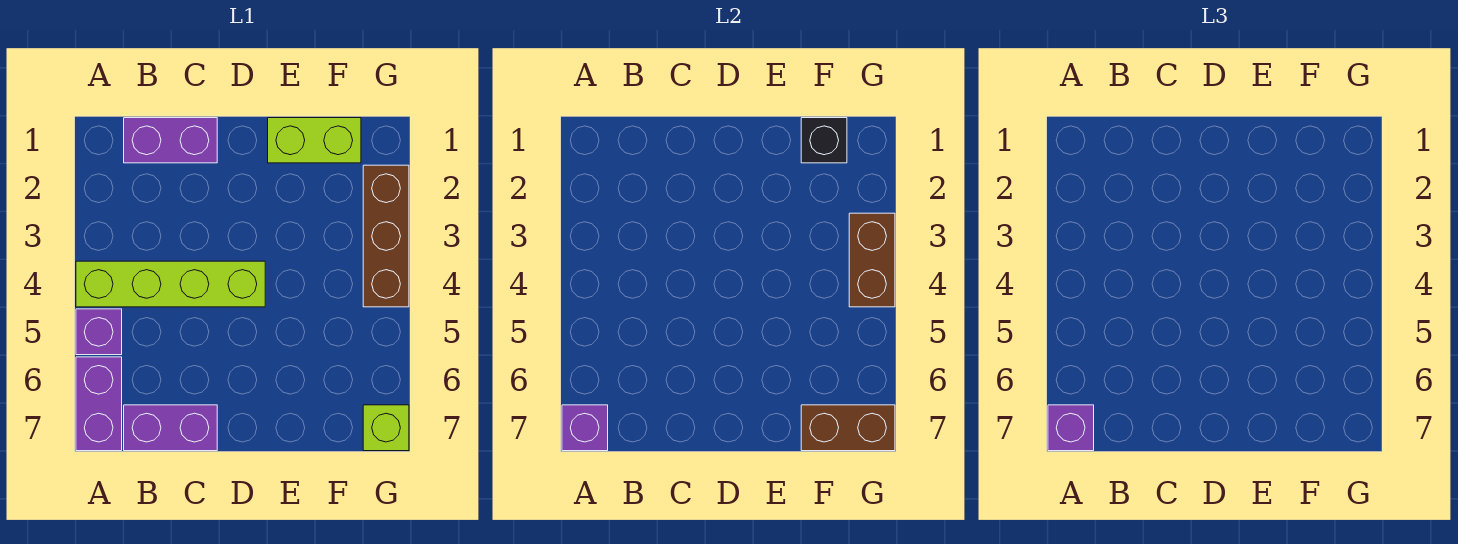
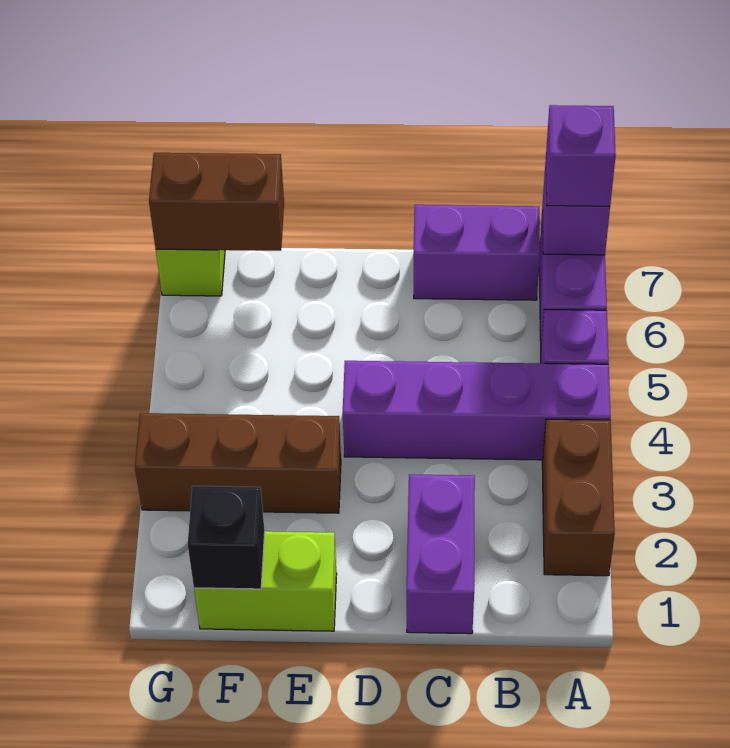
lime 1x4 brick [76,261,265,307] -> purple 1x4 brick [343,361,611,460]
purple 1x2 brick [124,118,217,163] -> purple 1x2 brick turned to [406,474,475,634]
brown 1x3 brick [363,165,409,307] -> brown 1x3 brick turned to [135,413,341,513]
brown 1x2 brick [849,213,895,307] -> brown 1x2 brick moved to [542,419,615,576]

